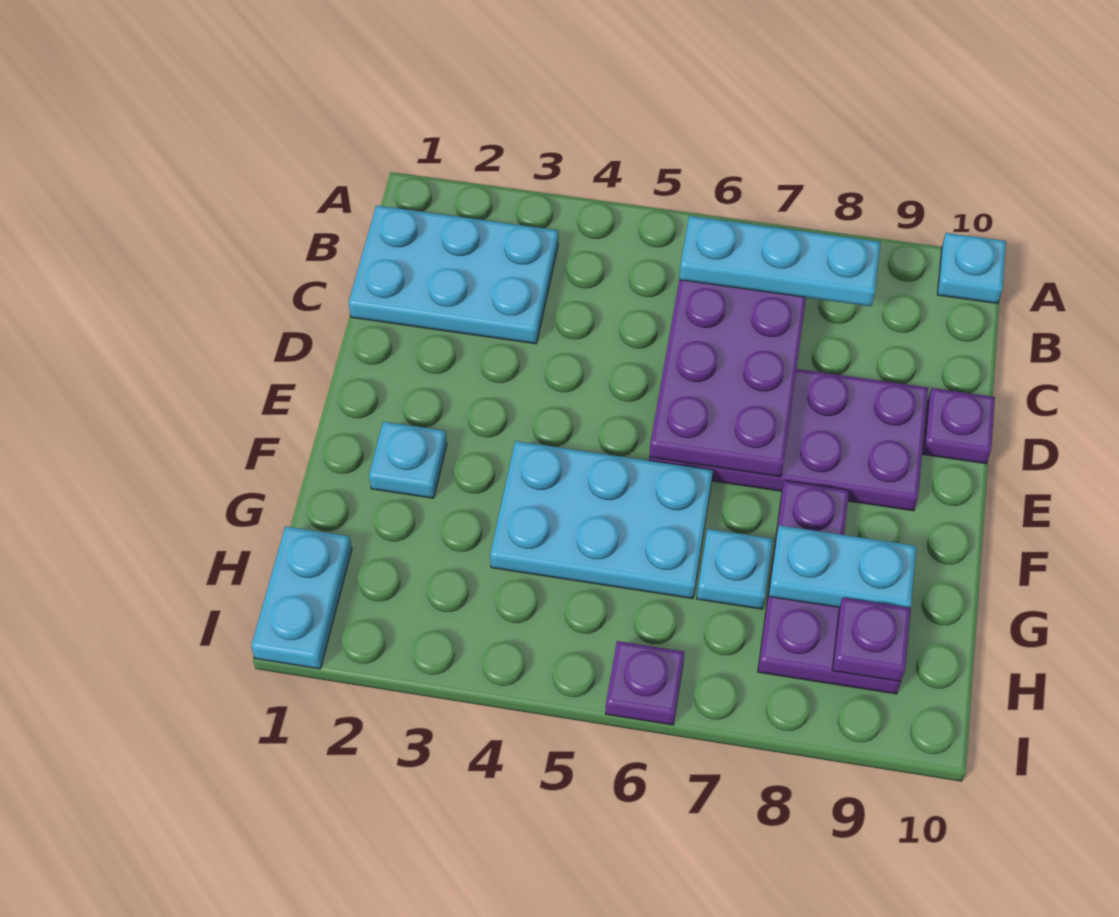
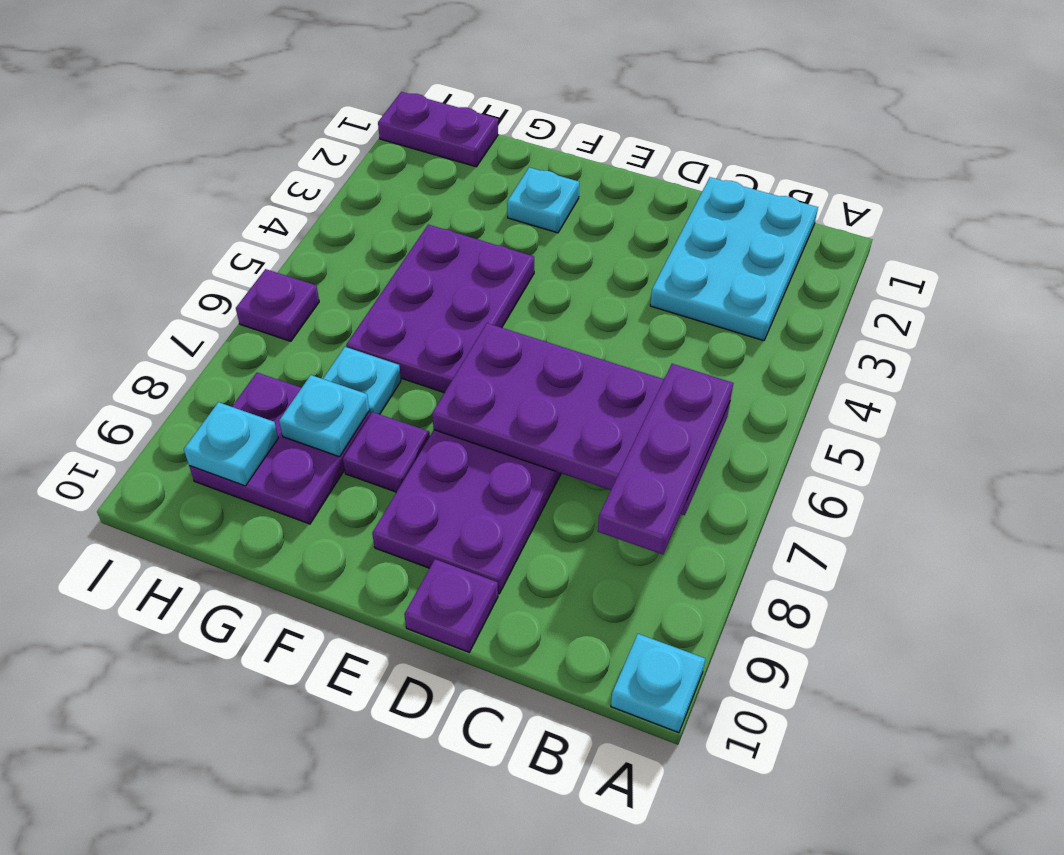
cyan 1x3 plate [679,216,881,306] -> purple 1x3 plate [598,364,733,554]
cyan 2x3 plate [490,441,713,599] -> purple 2x3 plate [346,225,534,393]
cyan 1x2 plate [769,525,916,608] -> cyan 1x1 plate [279,375,369,457]
cyan 1x2 plate [251,526,352,669] -> purple 1x2 plate [378,92,498,167]
purple 1x1 plate [832,598,911,682] -> cyan 1x1 plate [184,402,278,486]

